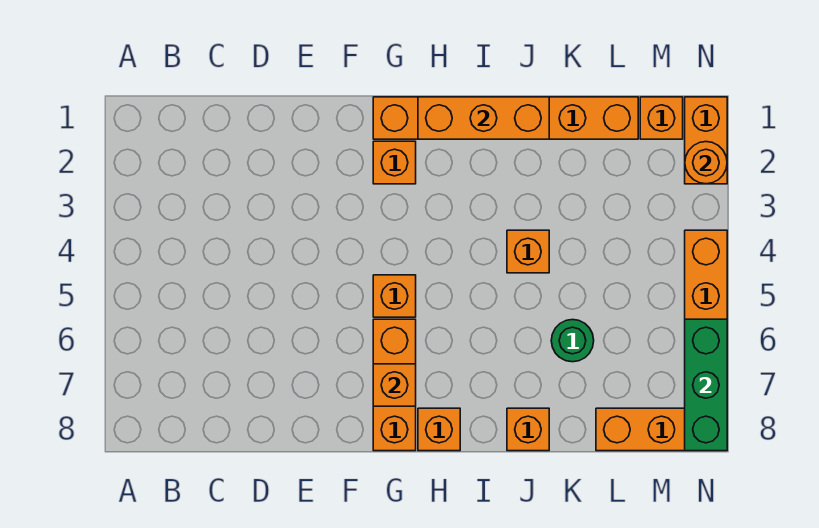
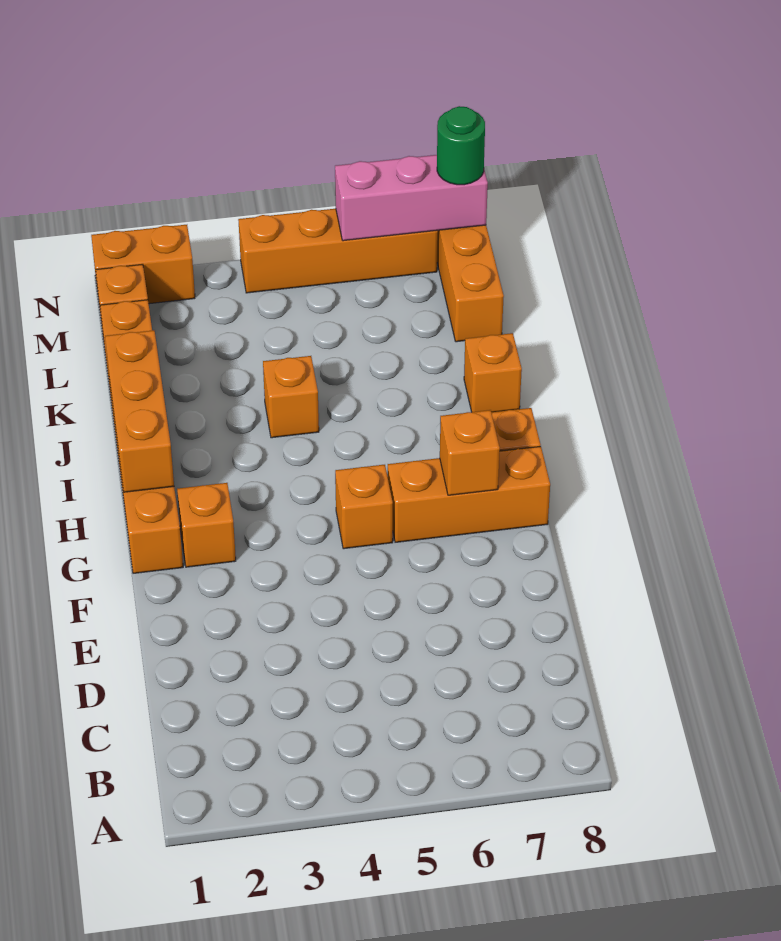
green 1x1 round brick [551,320,594,362] -> green 1x1 round brick moved to [437,106,485,185]
orange 1x1 round brick [685,142,727,184] -> none
green 1x3 brick [685,319,727,451] -> pink 1x3 brick [335,155,488,241]

